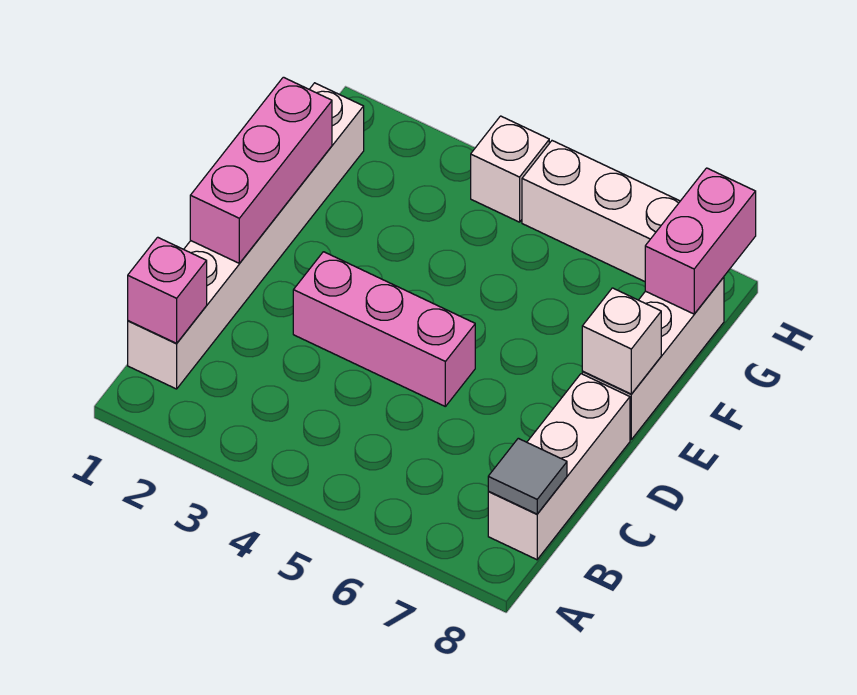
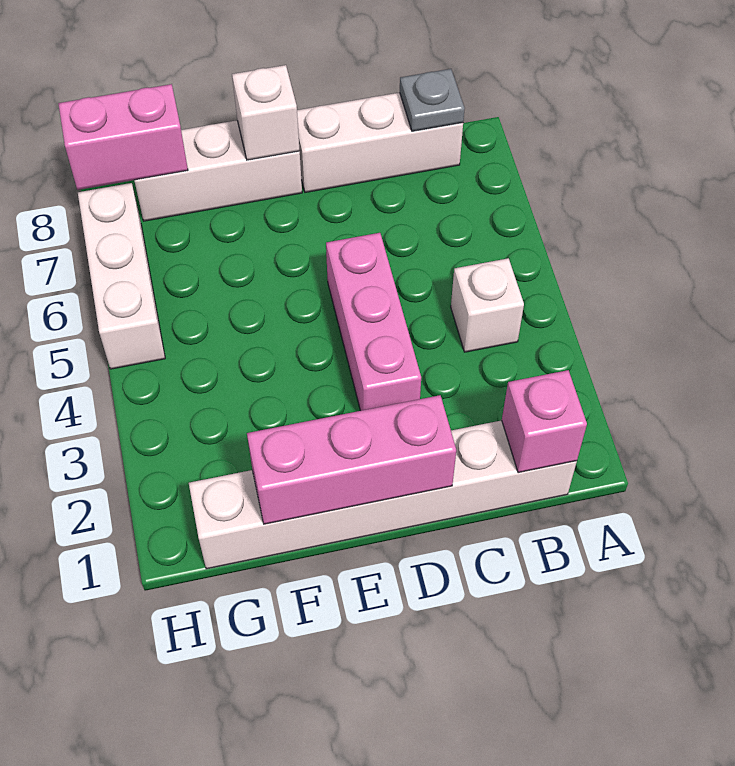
grey 1x1 tile [488,438,567,514] -> grey 1x1 plate [400,69,465,131]
white 1x1 brick [471,116,549,222] -> white 1x1 brick moved to [451,258,524,352]

